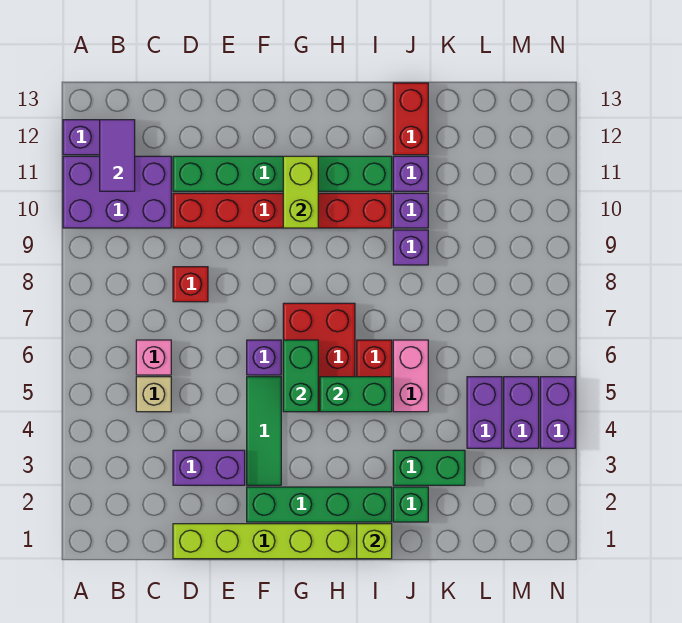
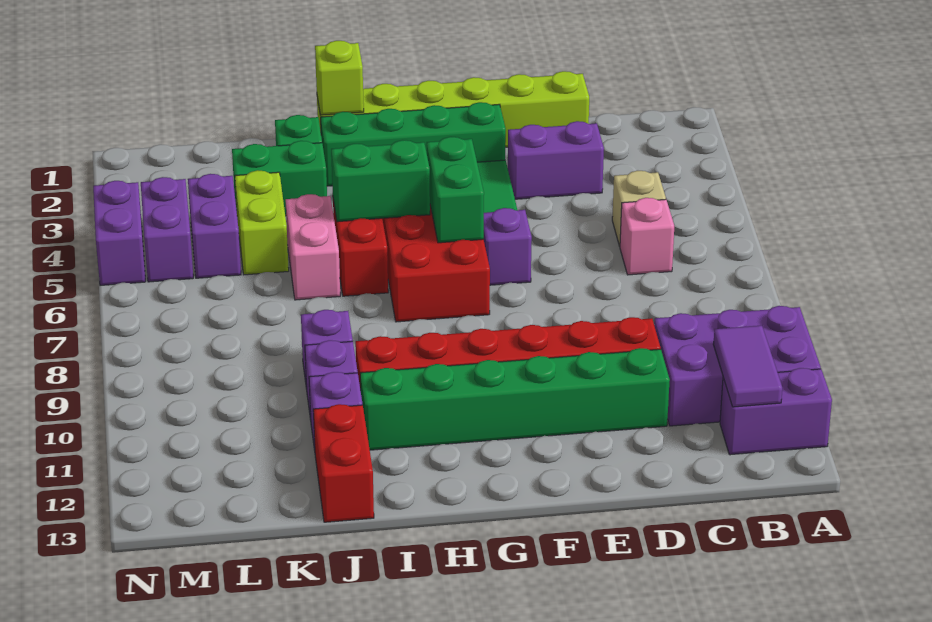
red 1x1 brick [173,267,208,302] -> none
lime 1x2 brick [283,156,318,228] -> lime 1x2 brick moved to [235,170,289,275]

